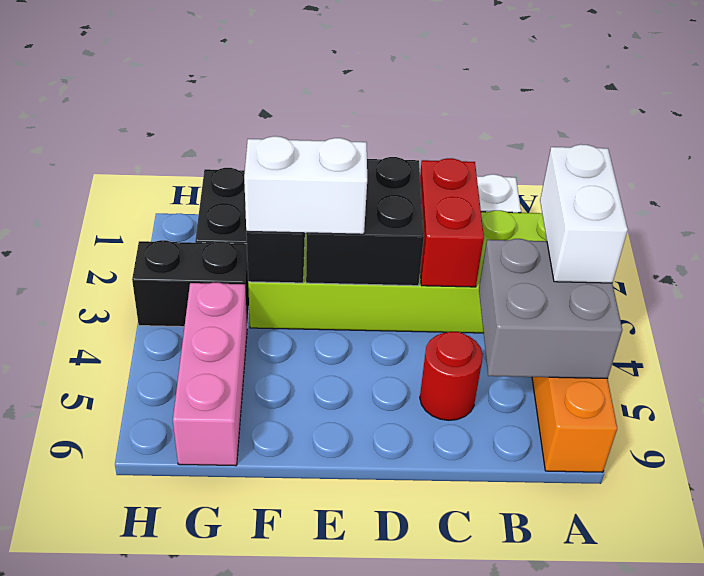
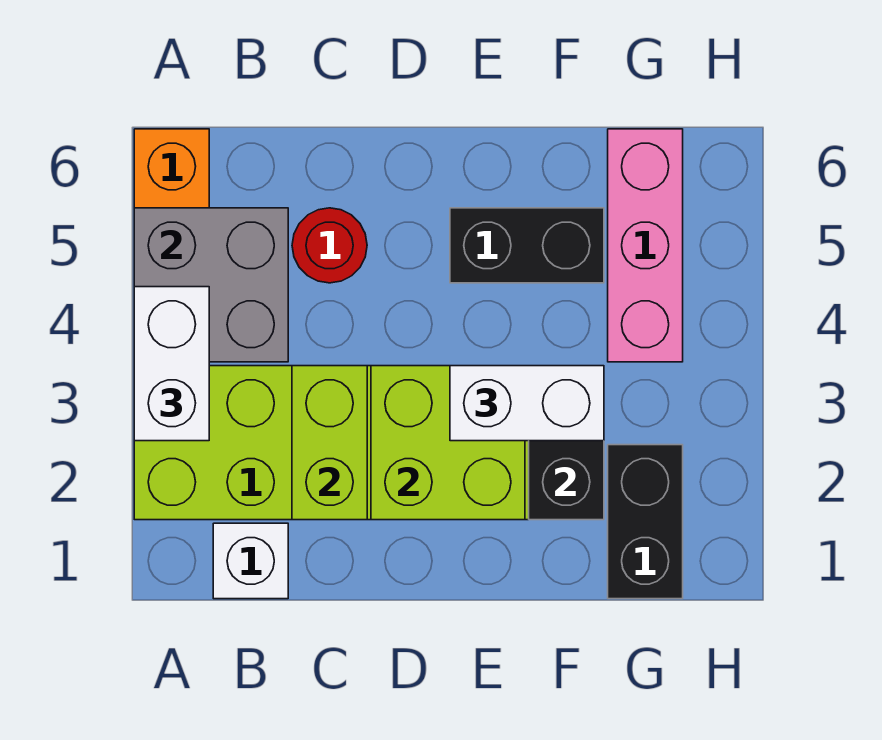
red 1x2 brick [420,158,484,287] -> lime 1x2 brick [292,366,367,520]
black 2x2 brick [306,157,424,286] -> lime 2x2 brick [371,366,525,520]
black 1x2 brick [132,240,249,327] -> black 1x2 brick moved to [450,208,604,283]

